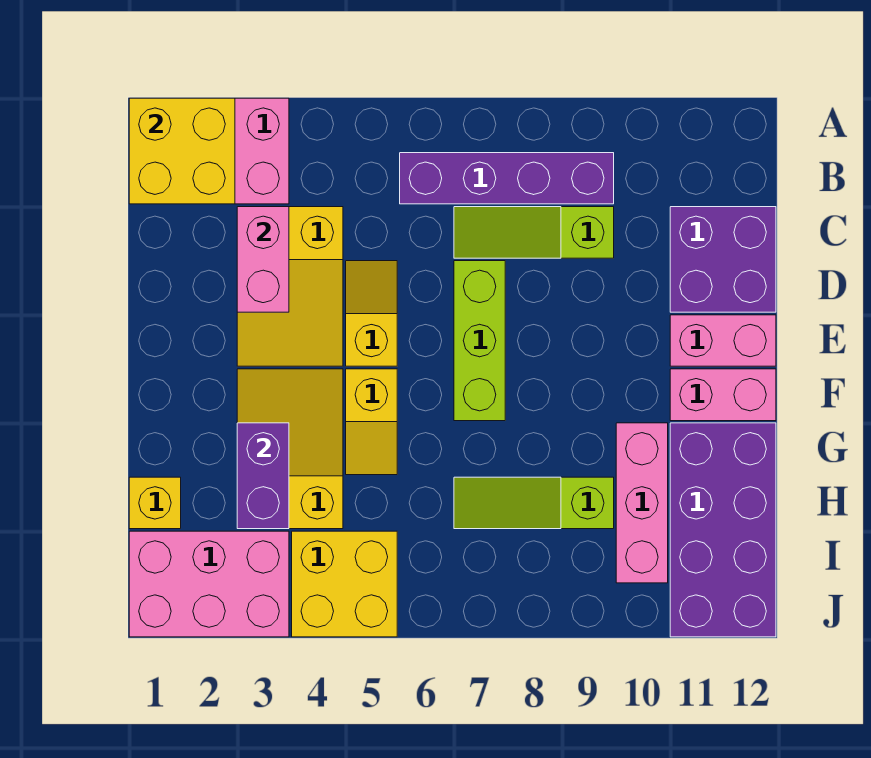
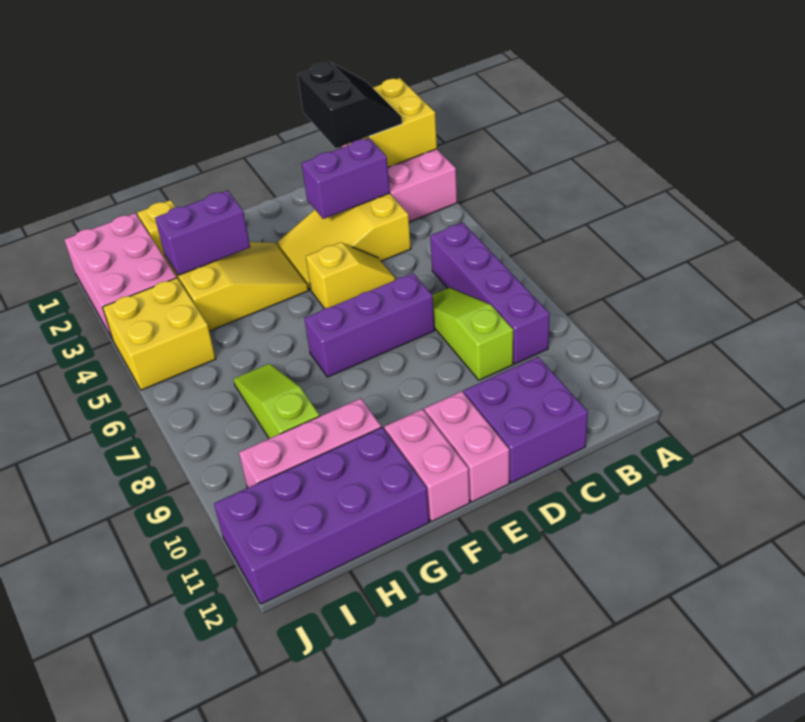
none -> black 2x2 slope [298,62,402,148]
pink 1x2 brick [237,207,289,312] -> purple 1x2 brick [302,138,390,219]
lime 1x3 brick [454,261,505,421] -> purple 1x3 brick [304,273,435,377]
yellow 1x2 slope [346,369,397,475] -> none

